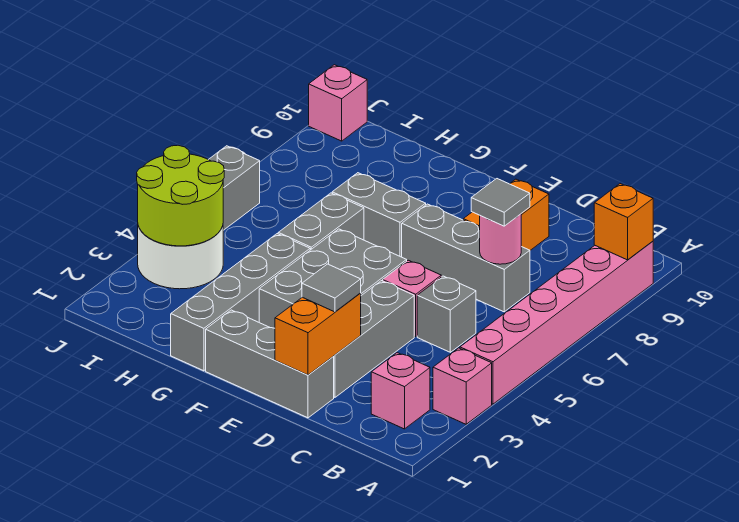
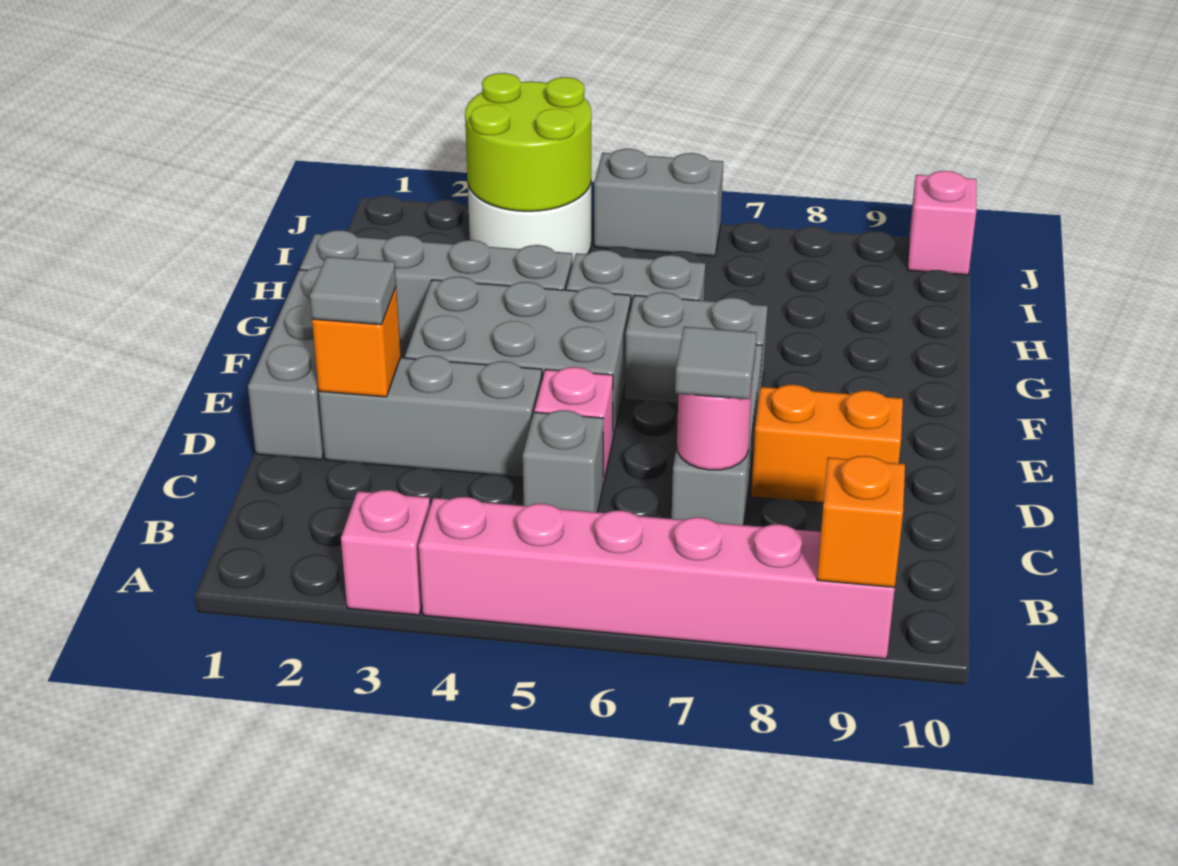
pink 1x1 brick [371,353,430,429] -> none
orange 1x2 brick [275,293,361,375] -> orange 1x1 brick [312,288,401,397]
grey 1x2 brick [332,173,426,257] -> grey 1x2 brick turned to [625,292,768,404]

